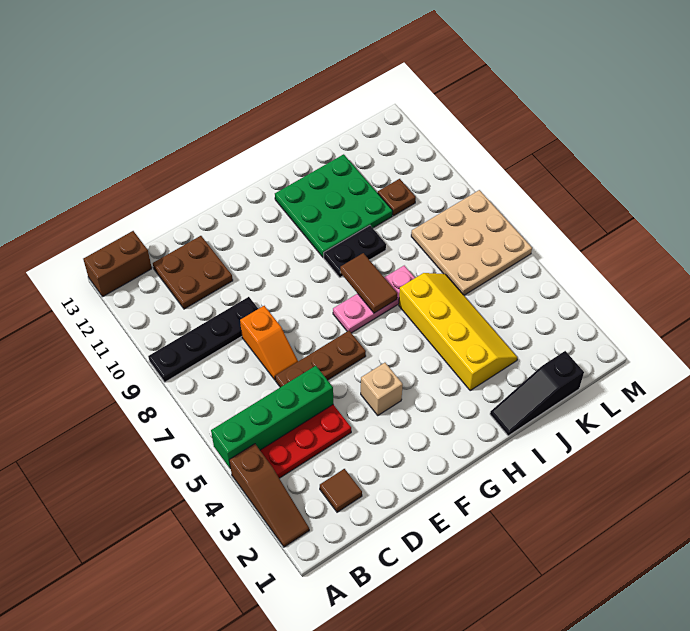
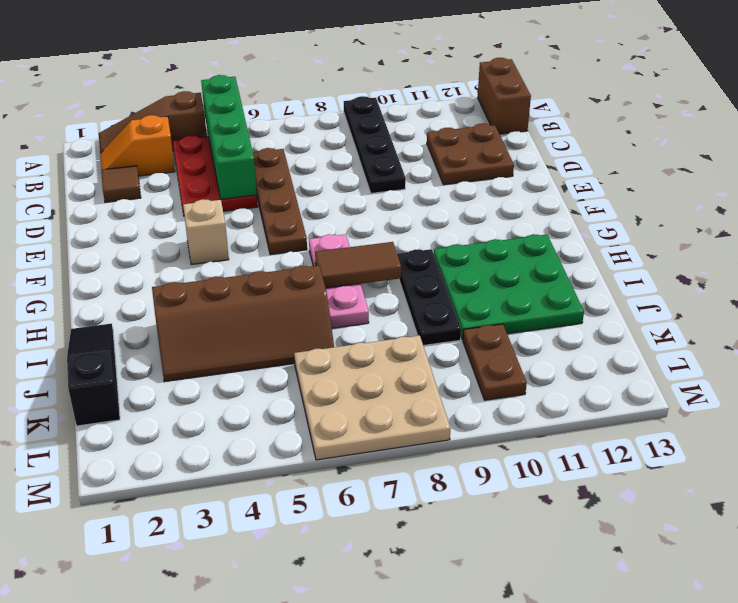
brown 1x3 plate [275,331,366,387] -> brown 1x4 plate [253,148,307,255]
orange 1x2 slope [240,306,298,380] -> orange 1x2 slope moved to [100,115,175,176]
black 1x2 plate [324,225,386,277] -> black 1x3 plate [397,249,461,346]
yellow 2x4 slope [399,273,518,390] -> brown 2x4 slope [152,266,334,382]
brown 1x1 plate [378,179,416,216] -> brown 1x2 plate [463,324,527,400]

